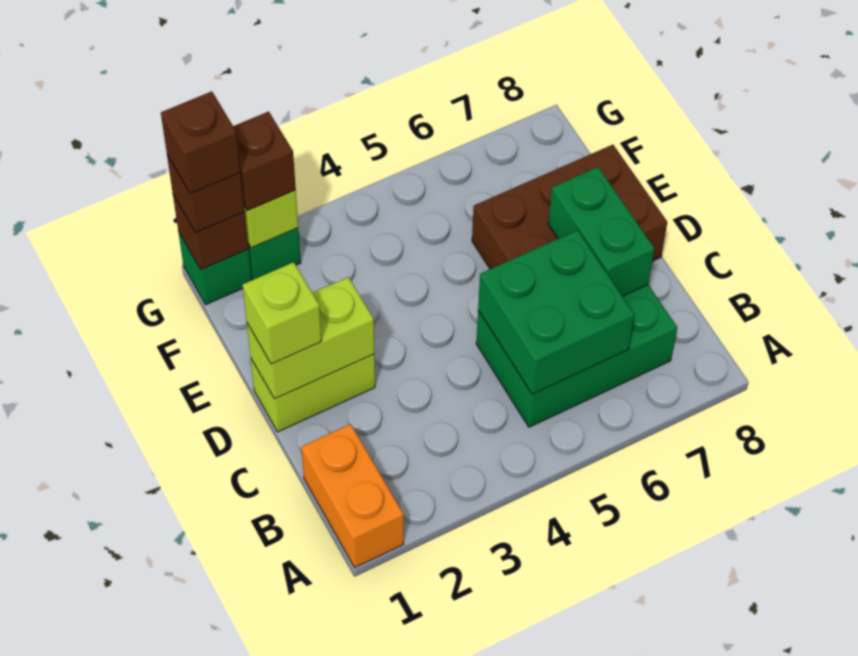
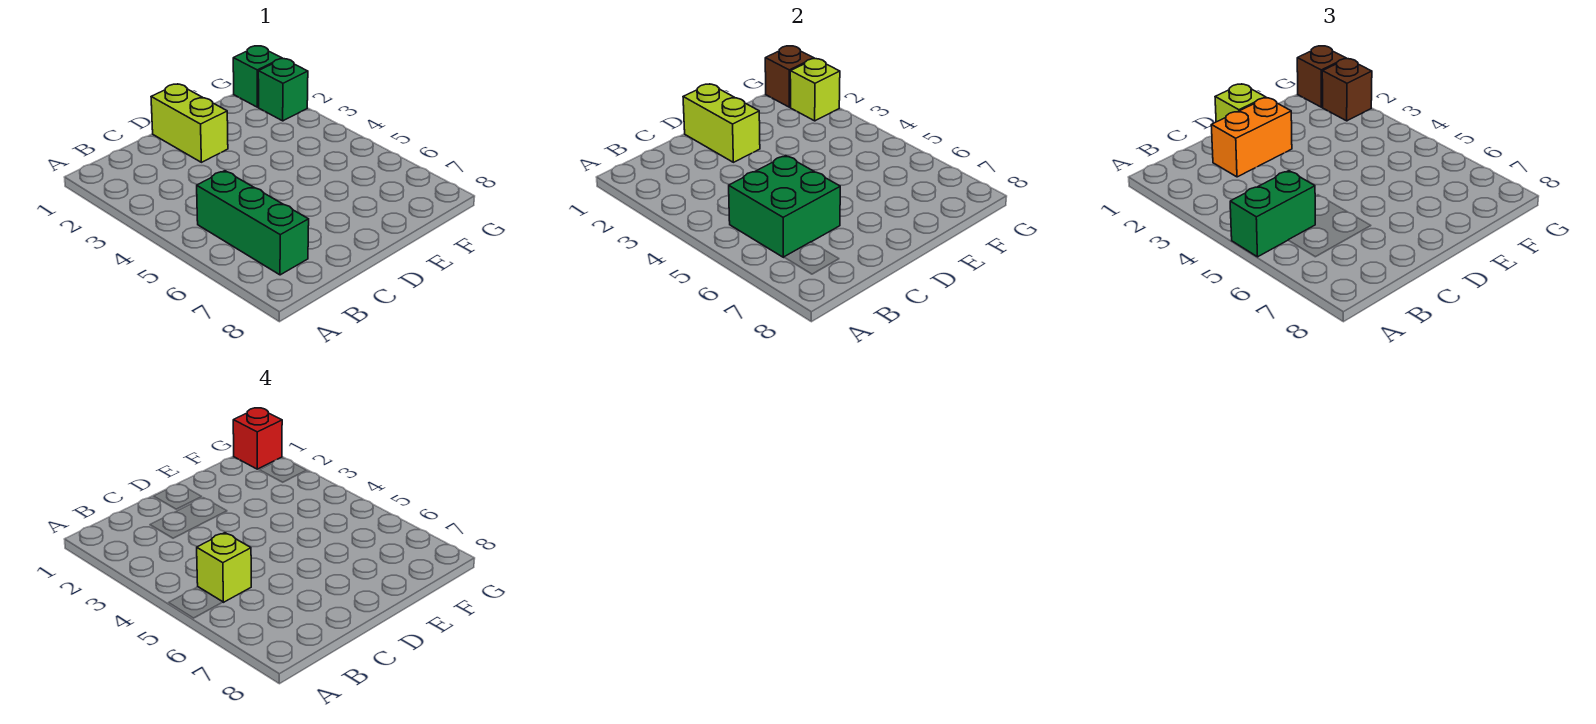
orange 1x2 brick [301,424,404,568] -> orange 1x2 brick moved to [1211,98,1292,177]
green 2x3 brick [476,285,677,427] -> green 1x3 brick [197,171,309,275]
none -> lime 1x1 brick [197,533,251,602]
green 1x2 brick [548,167,655,296] -> green 1x2 brick moved to [1230,171,1315,257]
brown 2x3 brick [472,145,667,269] -> none
brown 1x1 brick [161,91,241,194] -> red 1x1 brick [233,408,282,469]

